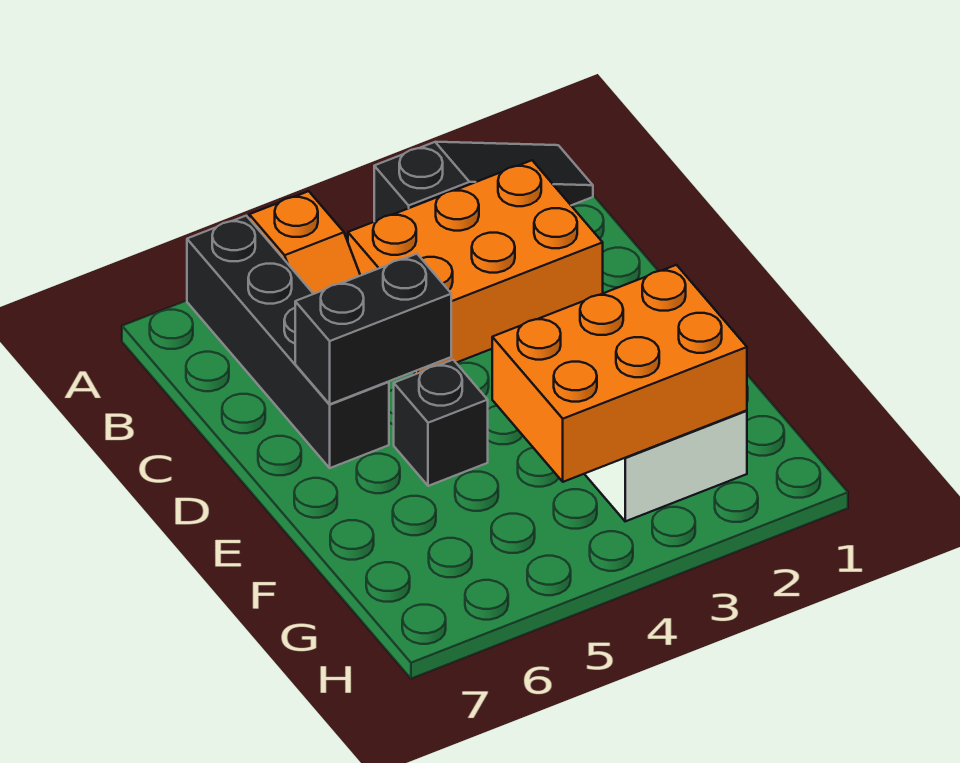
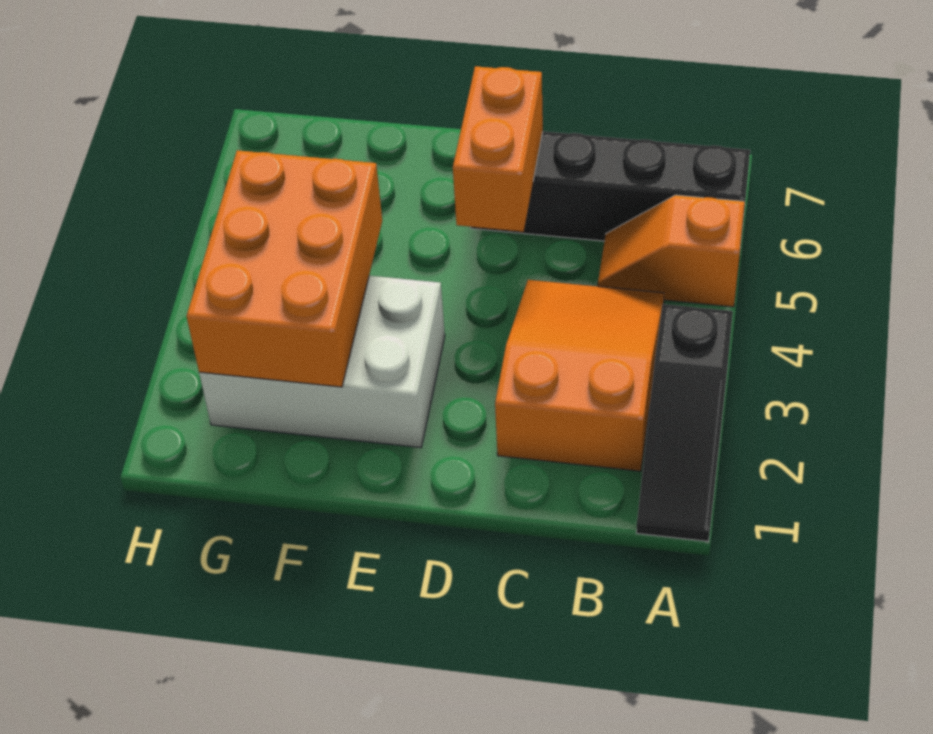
orange 2x3 brick [348,160,603,374] -> orange 2x3 slope [495,280,664,471]
black 1x2 brick [295,254,451,404] -> orange 1x2 brick [453,66,543,231]
black 1x1 brick [394,360,488,486] -> none

